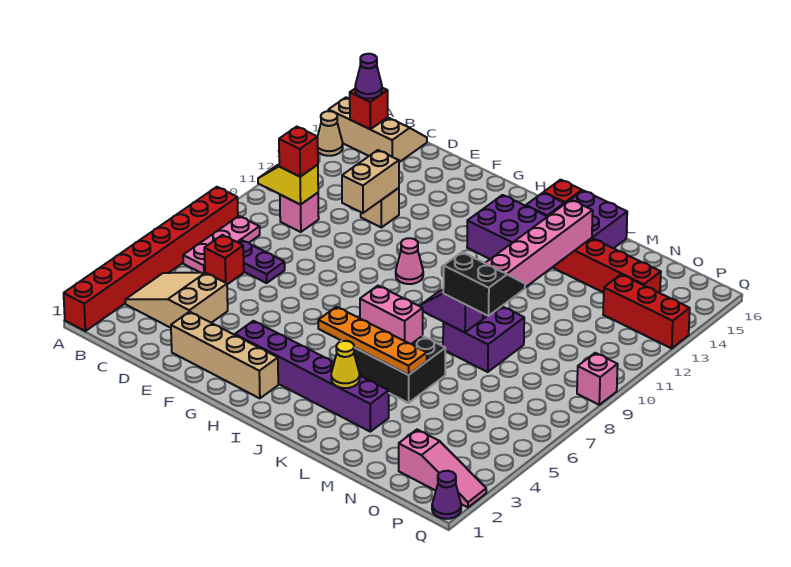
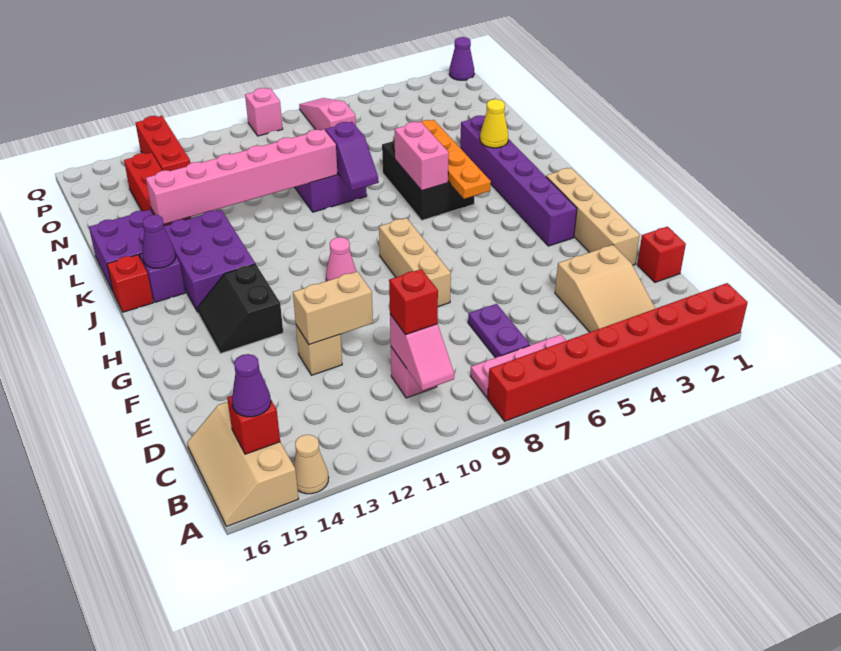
yellow 1x2 slope [258,165,318,205] -> pink 1x2 slope [390,314,454,391]
red 1x1 brick [204,235,244,284] -> red 1x1 brick moved to [637,227,686,282]
none -> tan 1x3 brick [379,218,451,307]
none -> purple 1x1 cone [142,215,176,268]
black 2x2 slope [443,252,525,316] -> black 2x2 slope moved to [197,264,283,354]
pink 1x3 slope [399,430,486,507] -> pink 1x3 slope moved to [299,98,356,130]

